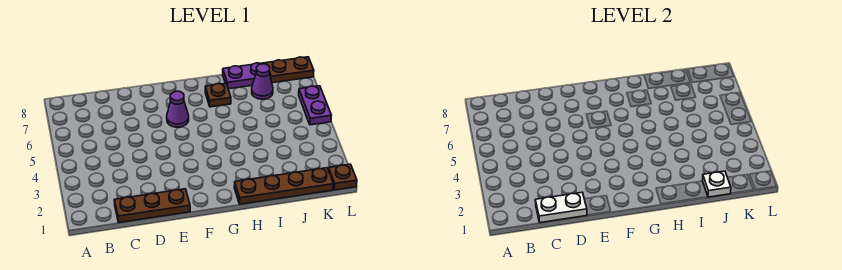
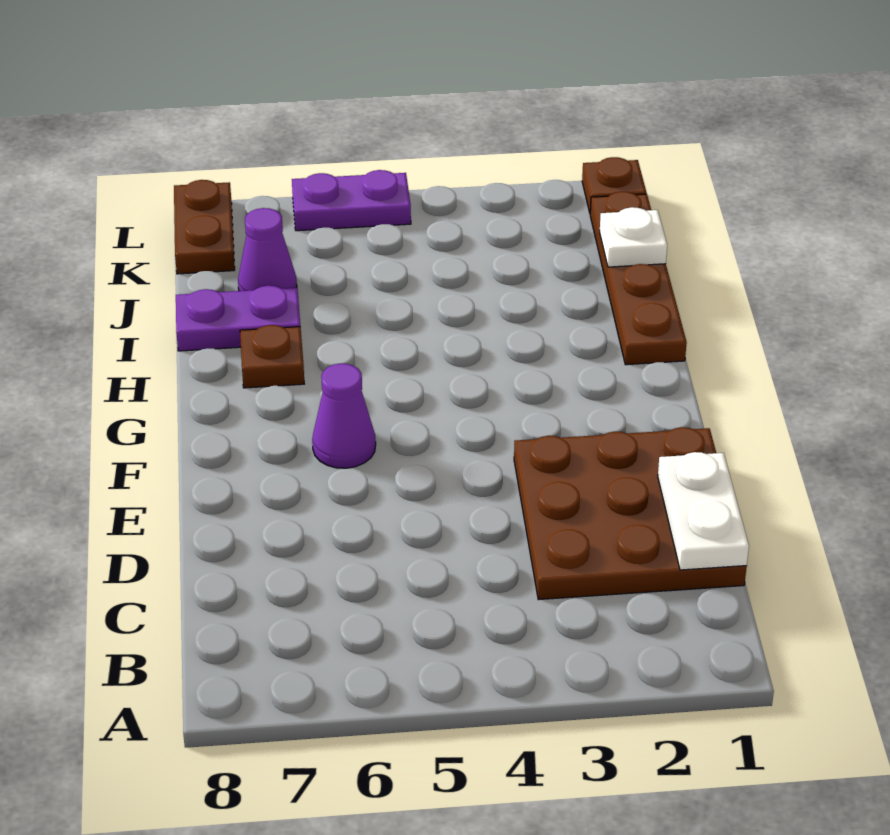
brown 1x3 plate [114,189,190,223] -> brown 3x3 plate [514,427,747,600]
purple 1x2 plate [223,63,266,89] -> purple 1x2 plate turned to [176,286,300,351]

